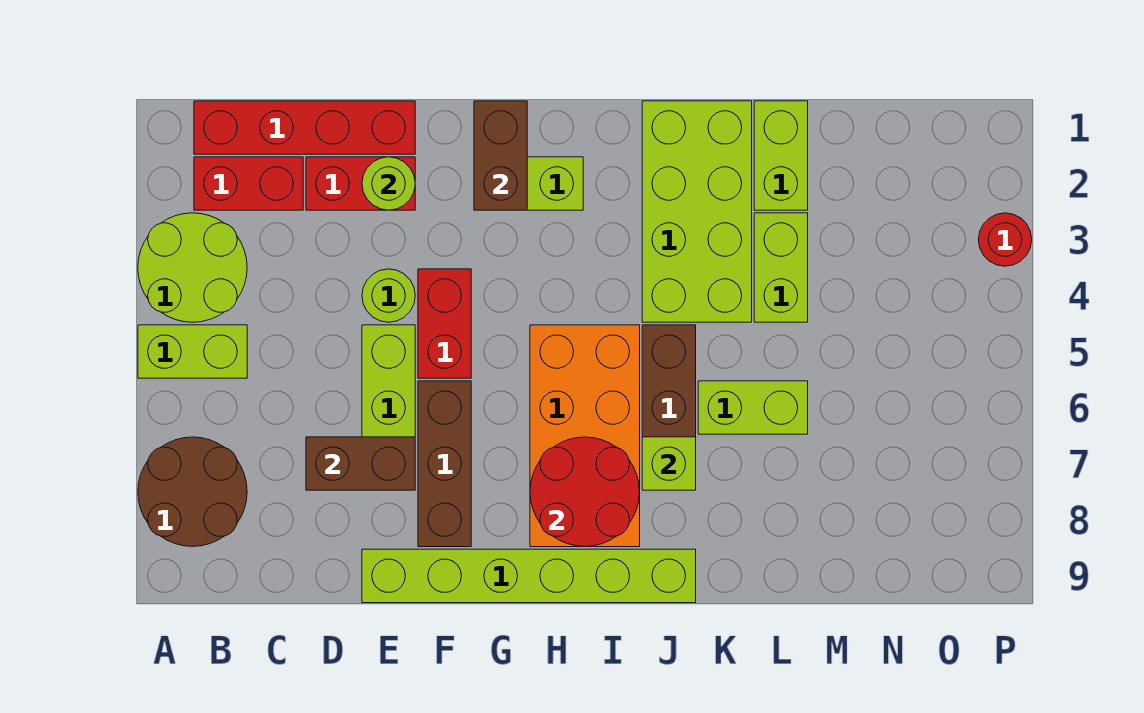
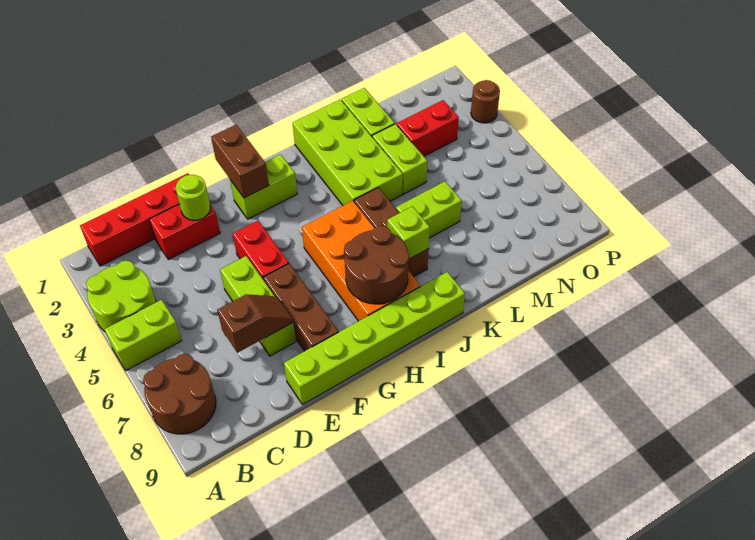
red 1x2 brick [194,157,303,210] -> red 1x2 brick moved to [397,100,459,156]
brown 1x2 brick [306,437,415,490] -> brown 1x2 slope [217,294,293,353]
lime 1x1 round brick [362,269,415,322] -> none
red 2x2 round brick [530,437,639,547] -> brown 2x2 round brick [344,226,409,304]
red 1x1 round brick [978,213,1032,266] -> brown 1x1 round brick [471,80,500,123]

